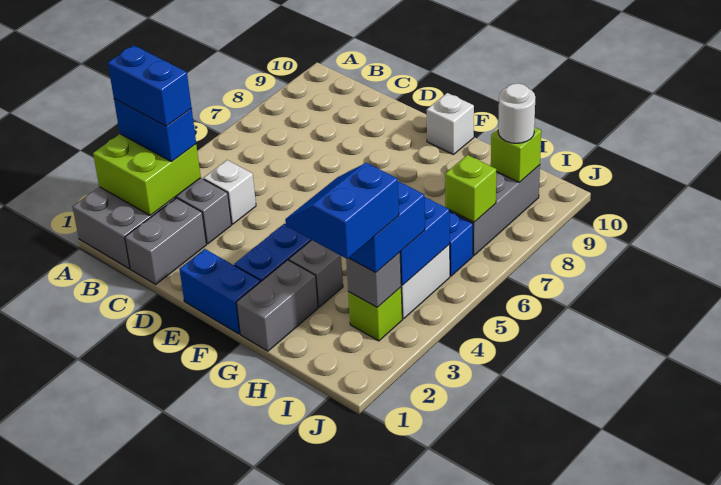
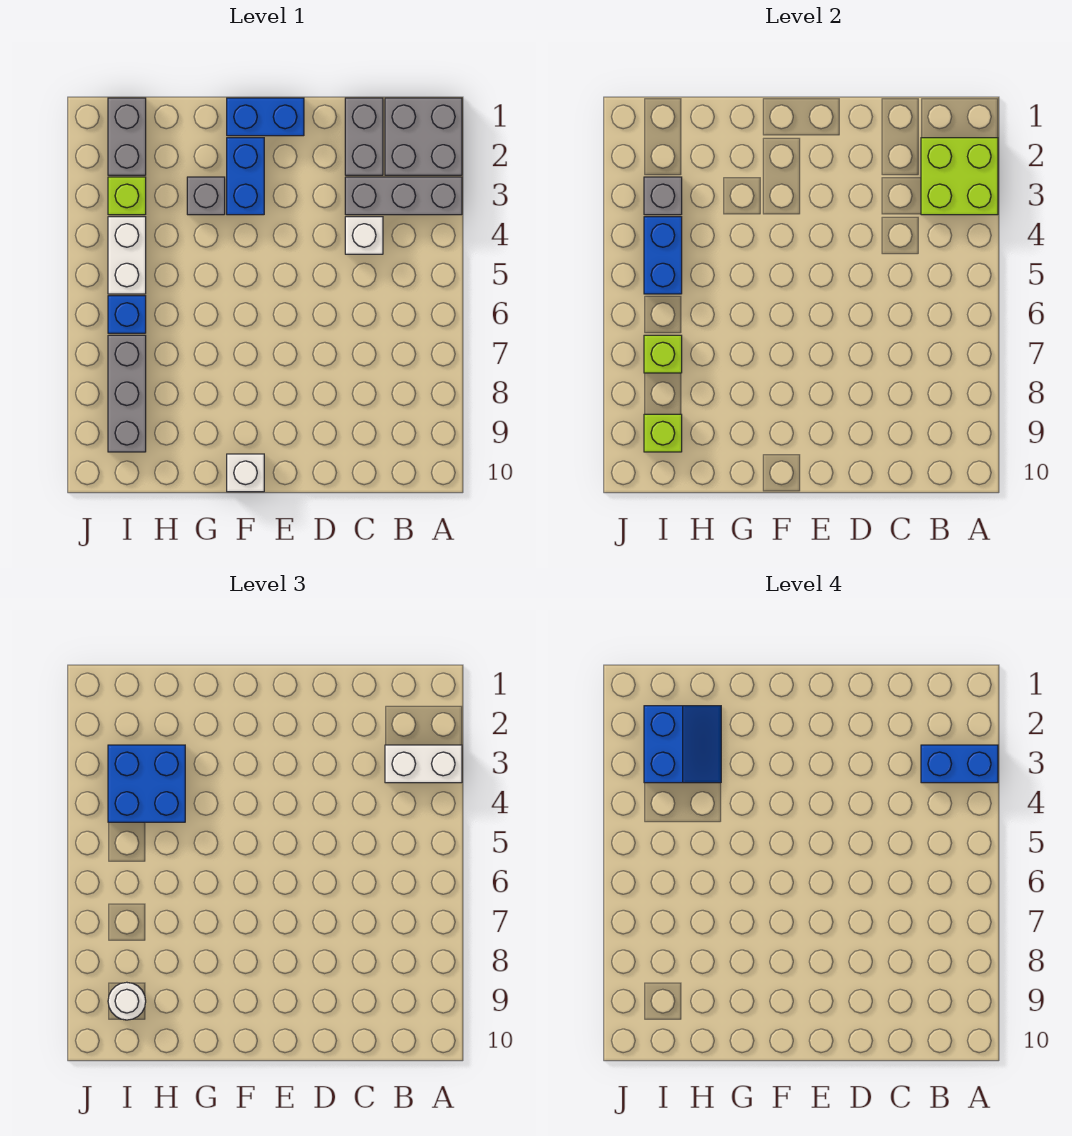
blue 1x2 brick [114,99,196,162] -> white 1x2 brick [385,745,462,783]
grey 1x2 brick [236,260,318,351] -> grey 1x2 brick moved to [108,98,146,175]

